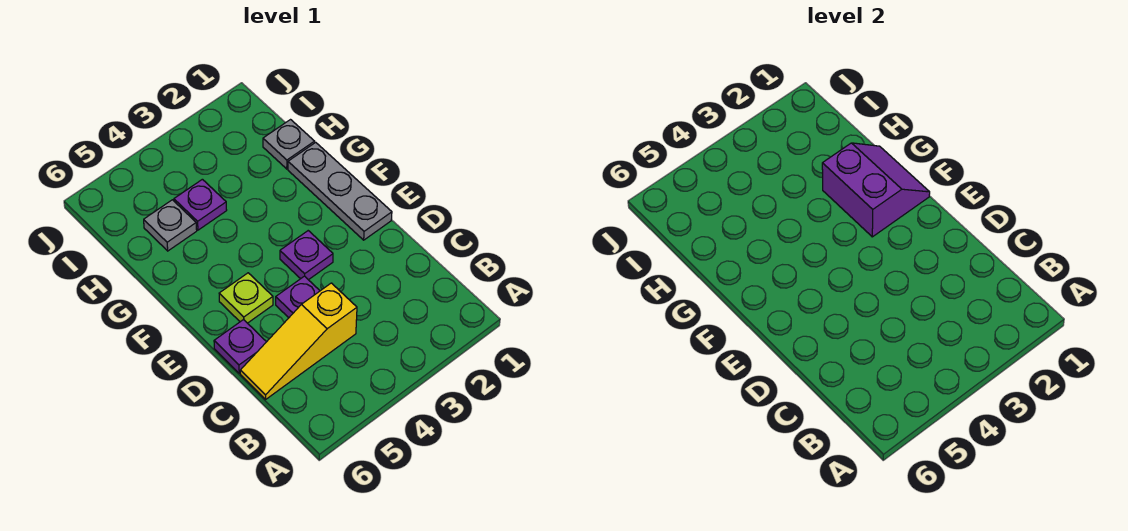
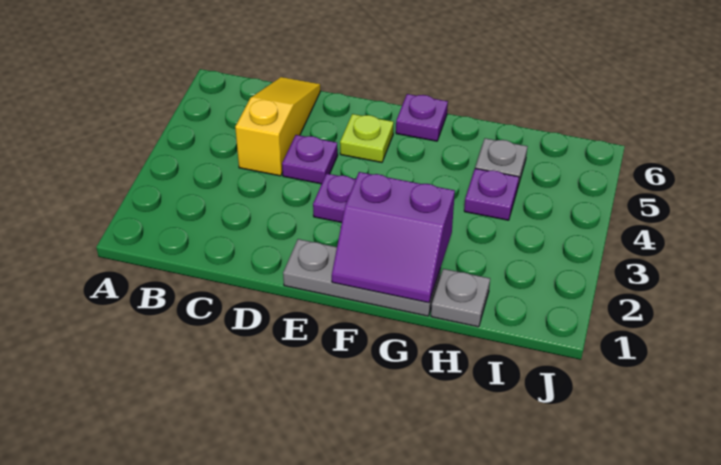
purple 1x1 plate [214,320,266,373] -> purple 1x1 plate moved to [396,94,448,141]

